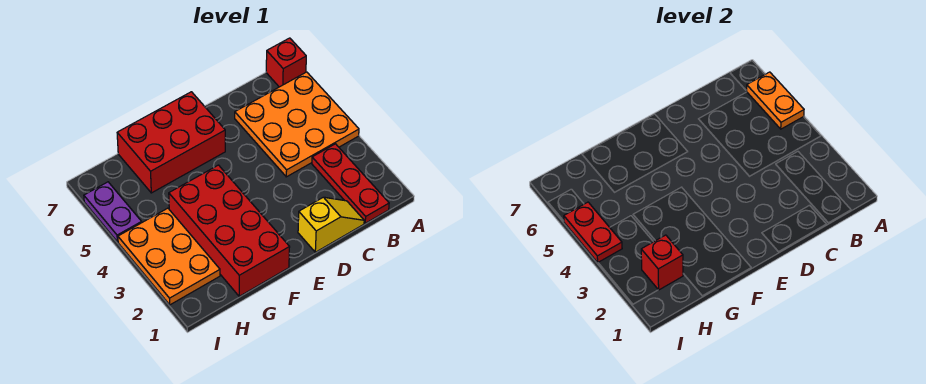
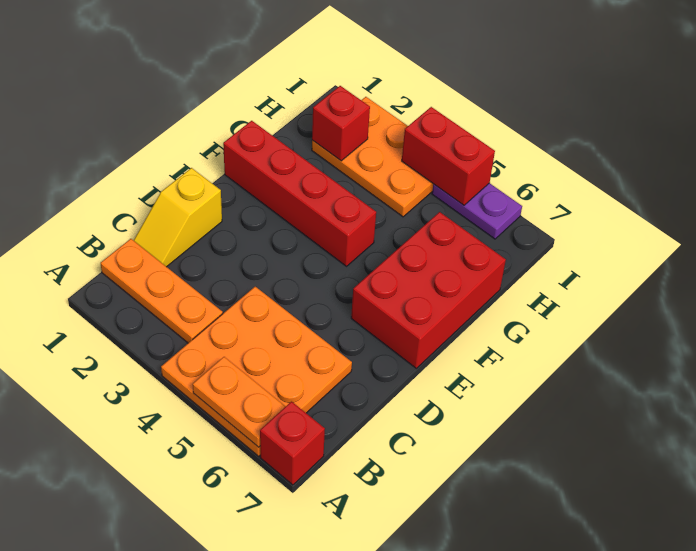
red 1x3 plate [312,144,389,223] -> orange 1x3 plate [101,239,223,343]
red 2x4 brick [169,165,290,296] -> red 1x4 brick [223,121,376,266]
red 1x2 plate [564,202,622,263] -> red 1x2 brick [402,107,495,205]

